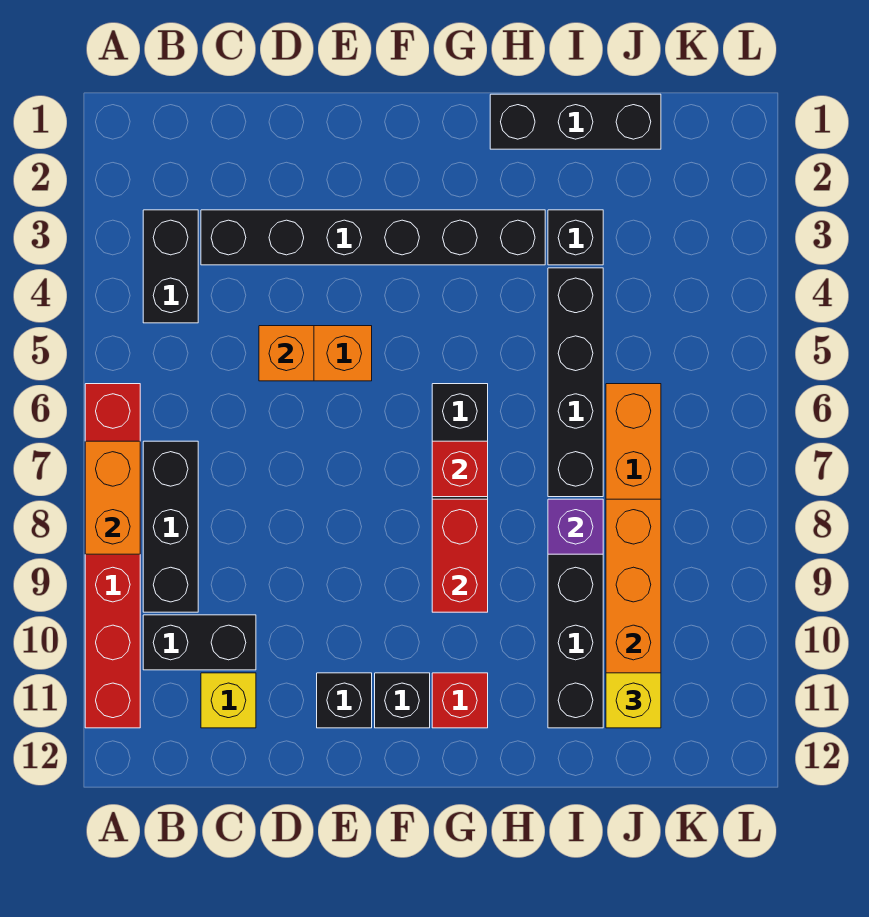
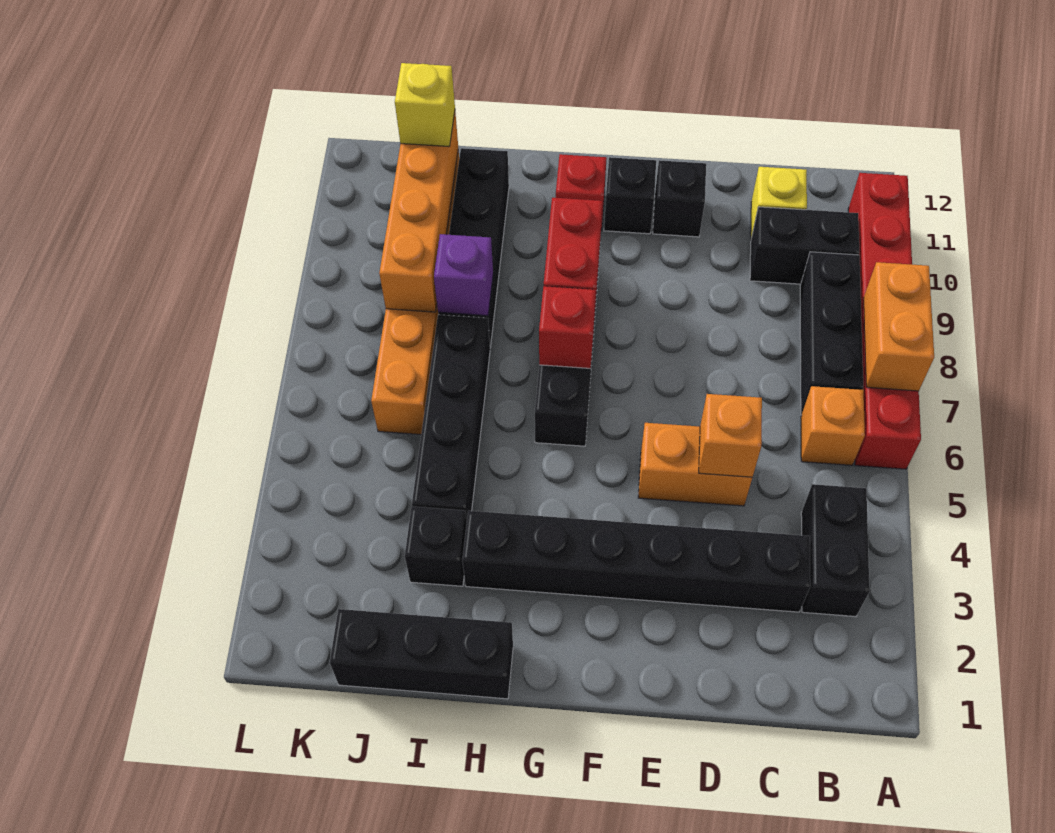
none -> orange 1x1 brick [801,386,865,465]

